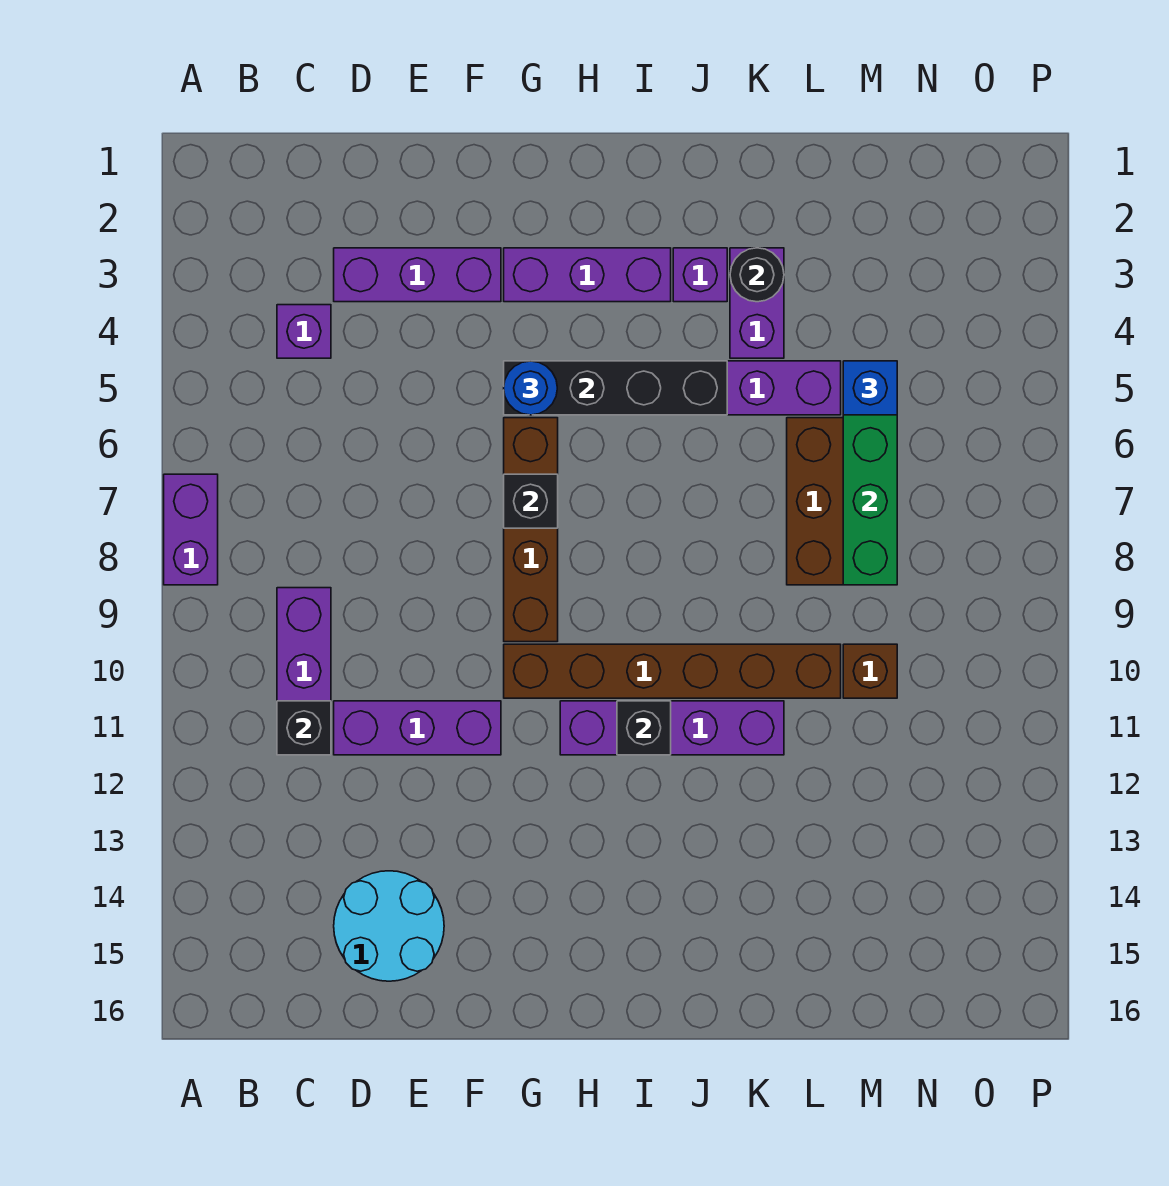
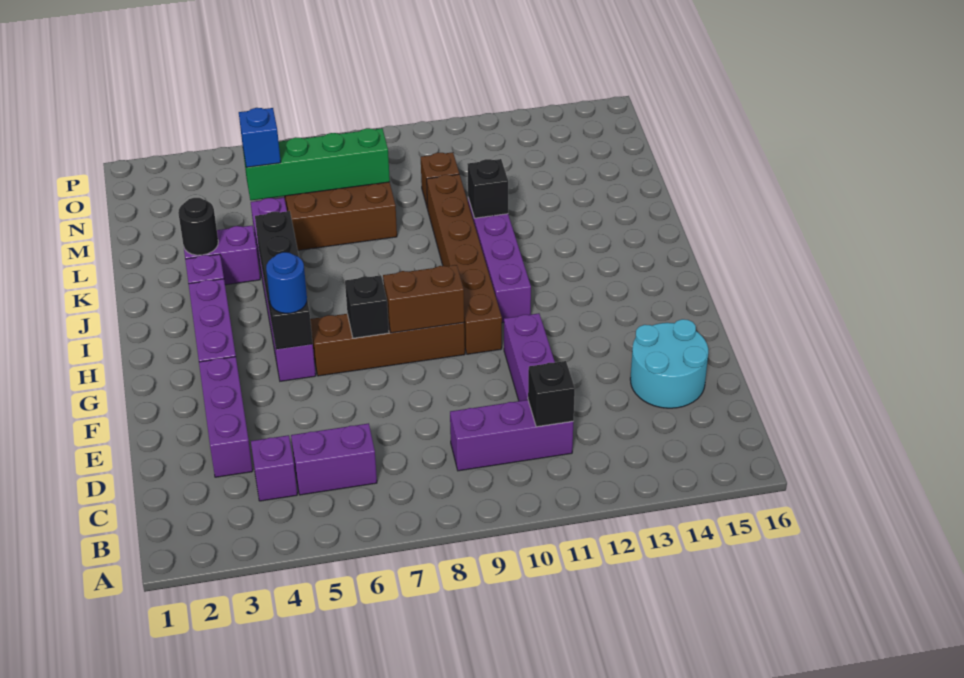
purple 1x2 brick [164,474,218,585] -> purple 1x2 brick moved to [291,423,377,495]
none -> brown 1x2 brick [383,265,464,333]
black 1x1 brick [617,701,671,755] -> black 1x1 brick moved to [468,159,508,218]

